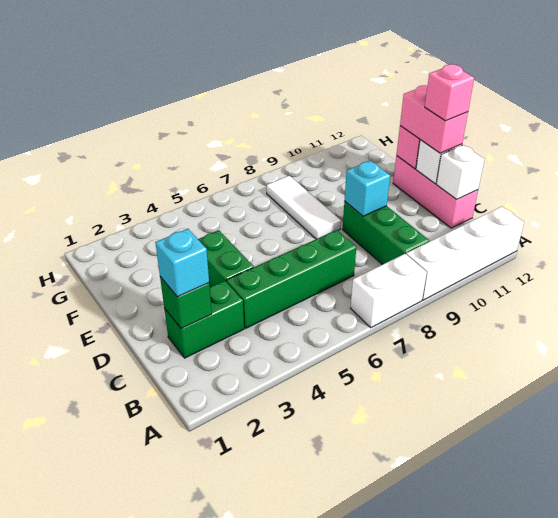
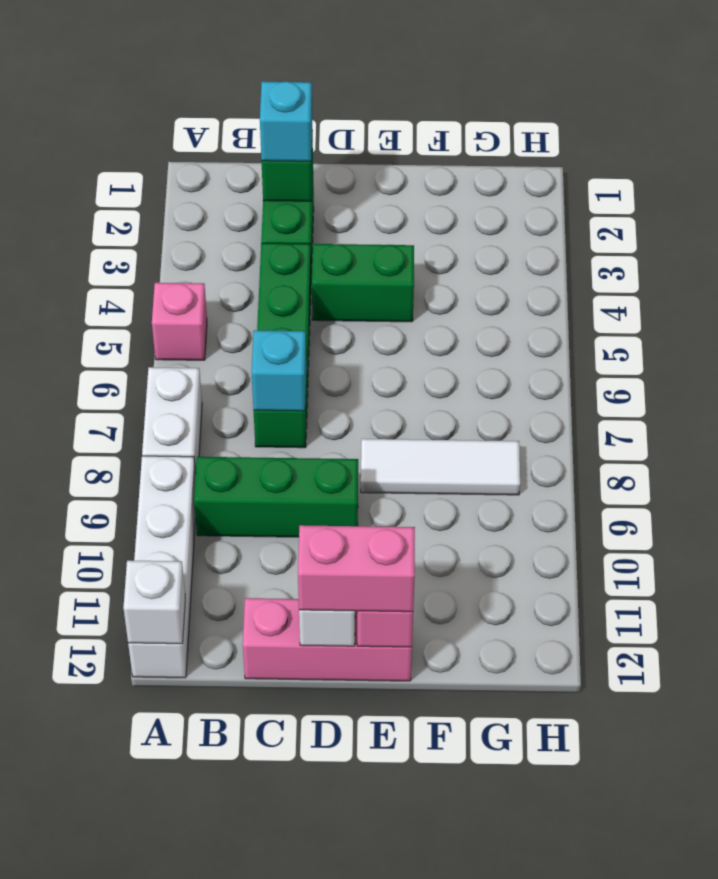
white 1x1 brick [436,145,484,199] -> white 1x1 brick moved to [123,560,185,644]
cyan 1x1 brick [344,160,390,216] -> cyan 1x1 brick moved to [252,330,306,411]
pink 1x1 brick [425,64,474,121] -> pink 1x1 brick moved to [152,283,207,360]

